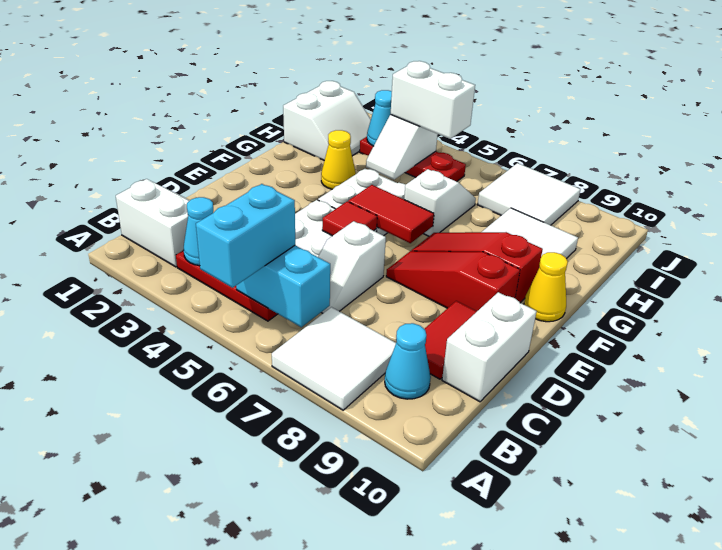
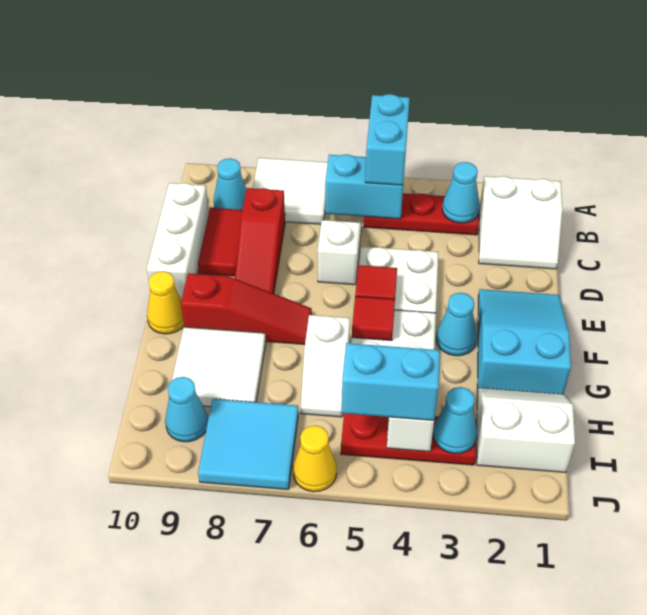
white 1x2 brick [442,292,537,402] -> white 1x3 brick [147,183,209,300]
none -> cyan 2x3 slope [477,289,571,394]
red 1x3 slope [386,251,520,311] -> red 1x3 slope turned to [235,188,285,294]
none -> cyan 1x1 cone [436,293,477,356]
red 1x2 tile [348,185,434,243] -> red 1x1 tile [352,296,395,341]
yellow 1x1 cone [321,130,356,189] -> yellow 1x1 cone moved to [293,426,337,492]
white 2x2 slope [283,81,371,161] -> white 2x2 slope turned to [477,388,575,472]
white 1x2 brick [391,61,475,139] -> cyan 1x2 brick [342,343,440,420]
white 2x2 tile [477,163,581,225] -> cyan 2x2 tile [198,399,298,490]
none -> cyan 1x1 cone [165,377,208,442]

